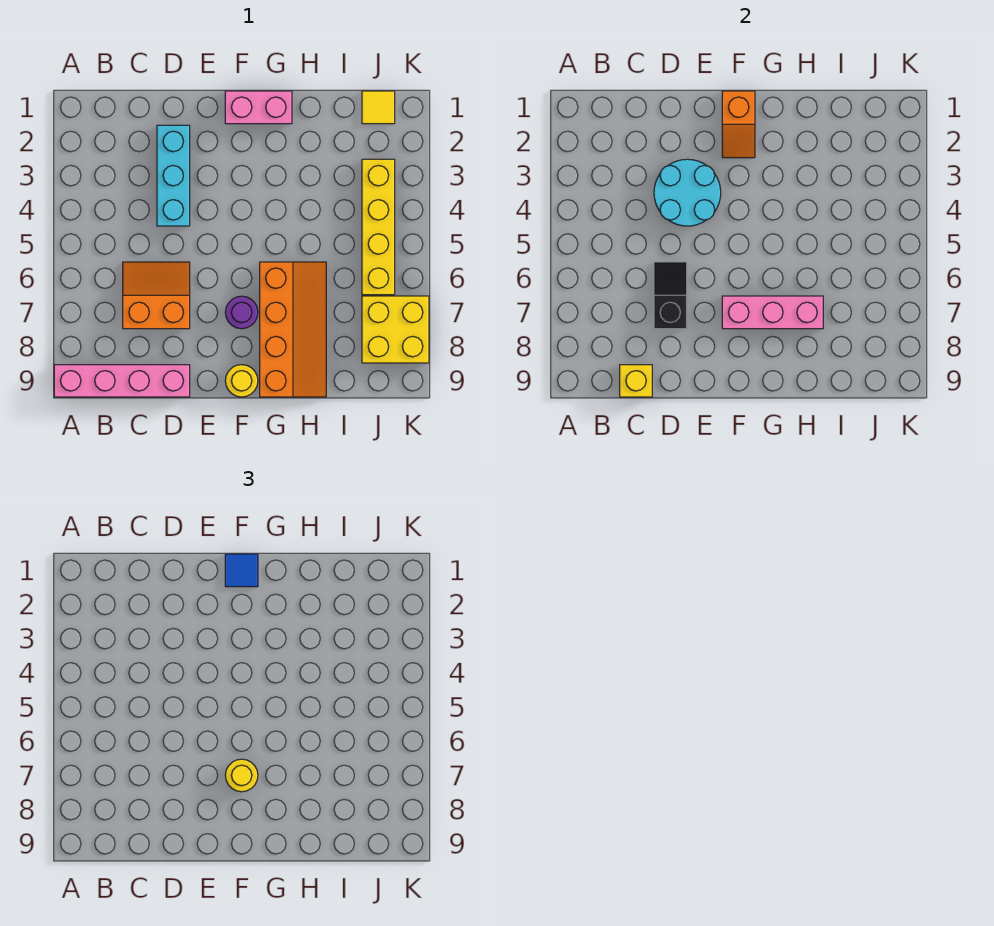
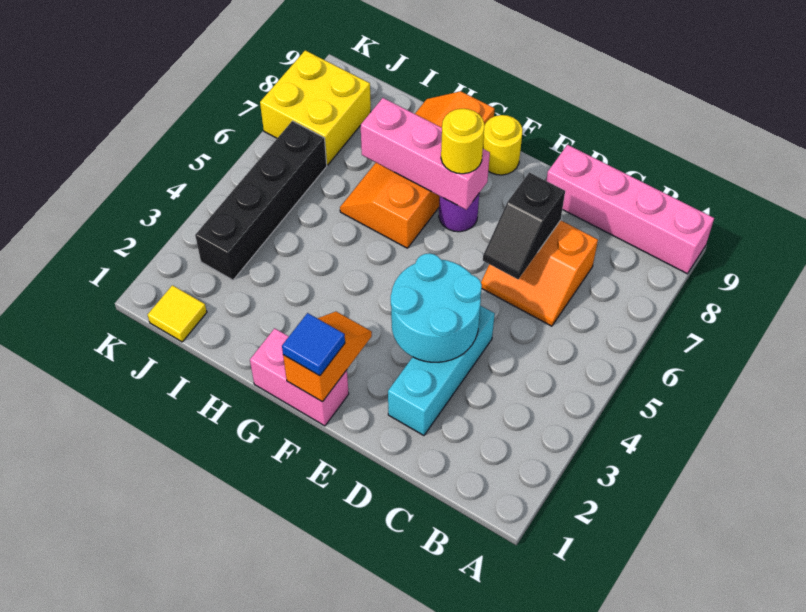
yellow 1x1 brick [620,365,652,397] -> none
yellow 1x4 brick [362,159,395,295] -> black 1x4 brick [195,121,327,280]

